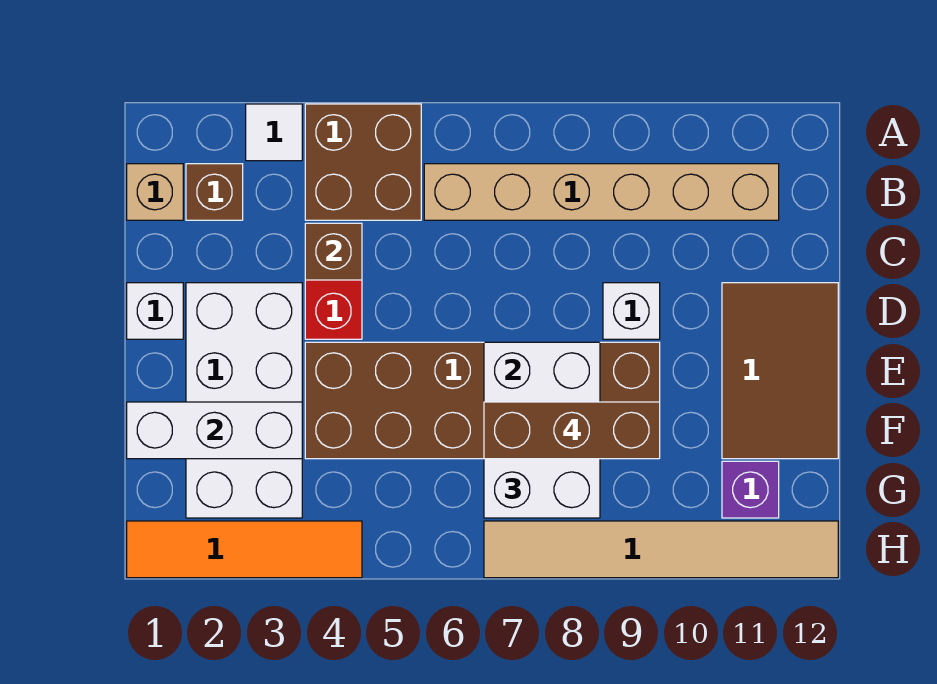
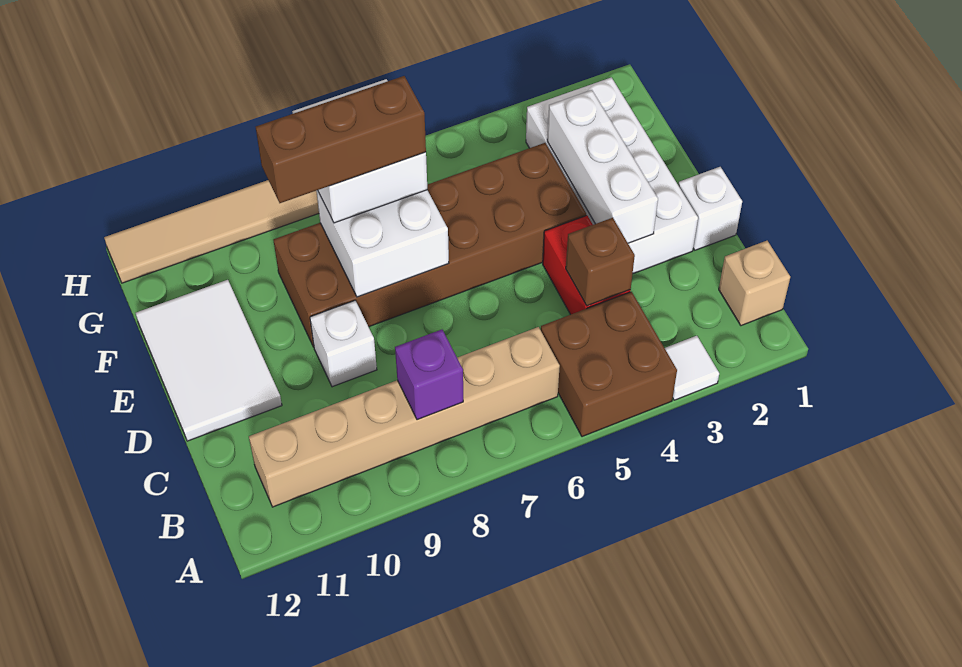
brown 1x1 brick [186,164,243,220] -> none
brown 2x3 tile [722,283,838,459] -> white 2x3 tile [136,280,282,441]
white 1x3 brick [127,402,302,459] -> white 1x3 brick turned to [547,90,658,243]
purple 1x1 brick [722,461,779,518] -> purple 1x1 brick moved to [395,330,463,420]
orange 1x4 tile [127,521,362,578] -> none

